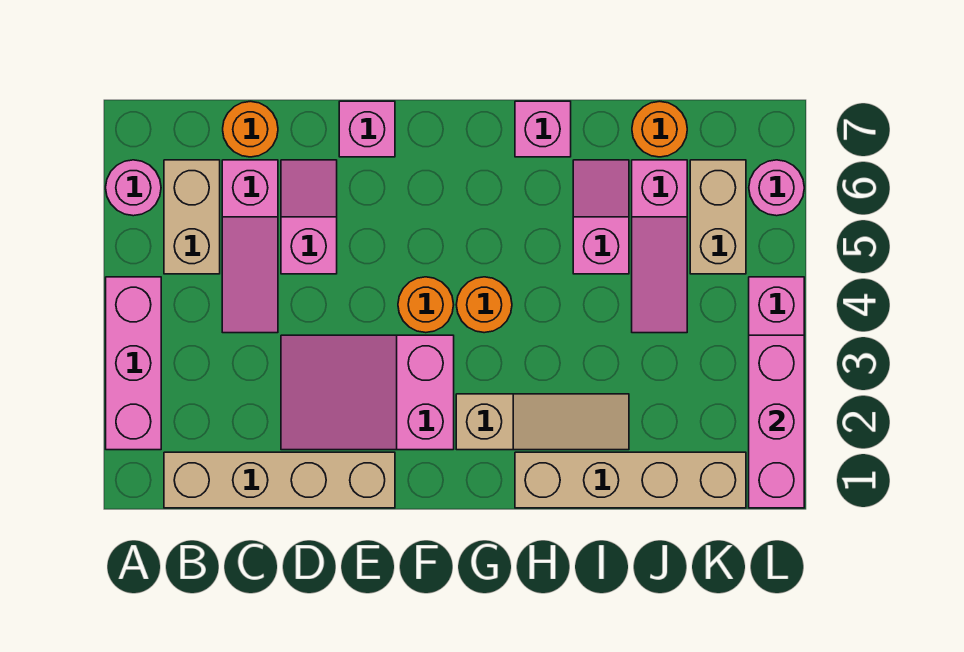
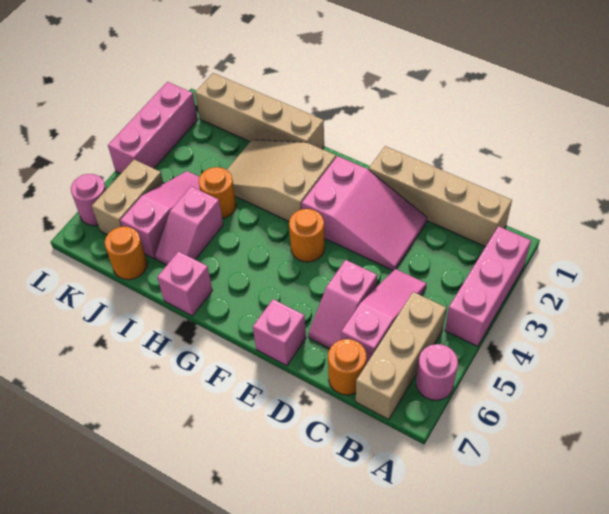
tan 1x2 brick [164,160,220,274] -> tan 1x3 brick [356,292,446,420]
tan 1x3 slope [456,394,629,450] -> tan 2x3 slope [227,140,336,221]
orange 1x1 round brick [456,277,512,333] -> orange 1x1 round brick moved to [199,167,236,219]
pink 1x3 brick [749,335,804,508] -> none

